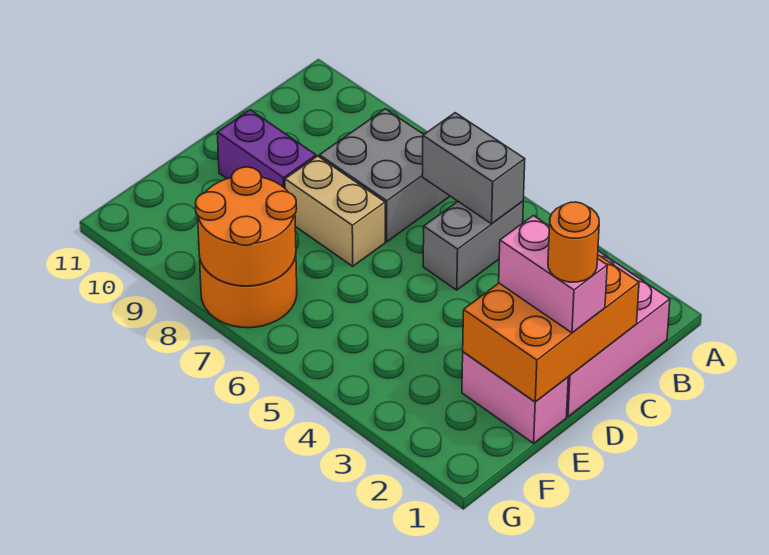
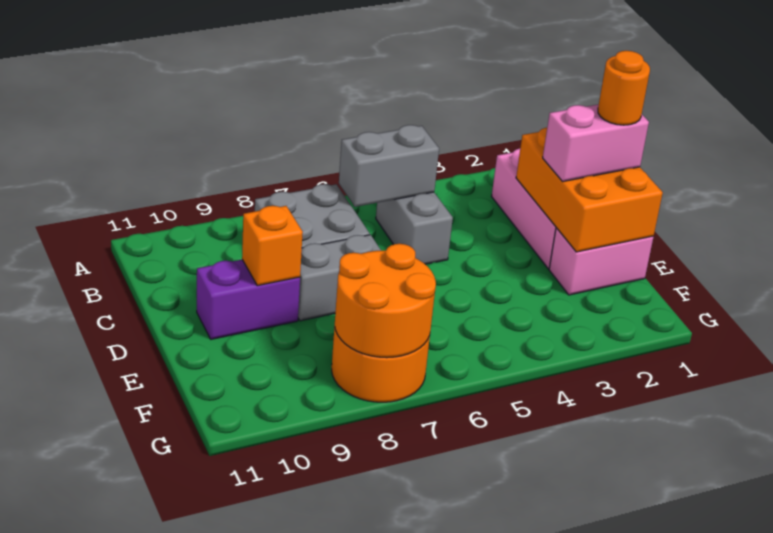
tan 1x2 brick [285,156,385,266] -> grey 1x2 brick [298,235,381,321]
none -> orange 1x1 brick [242,206,303,286]

